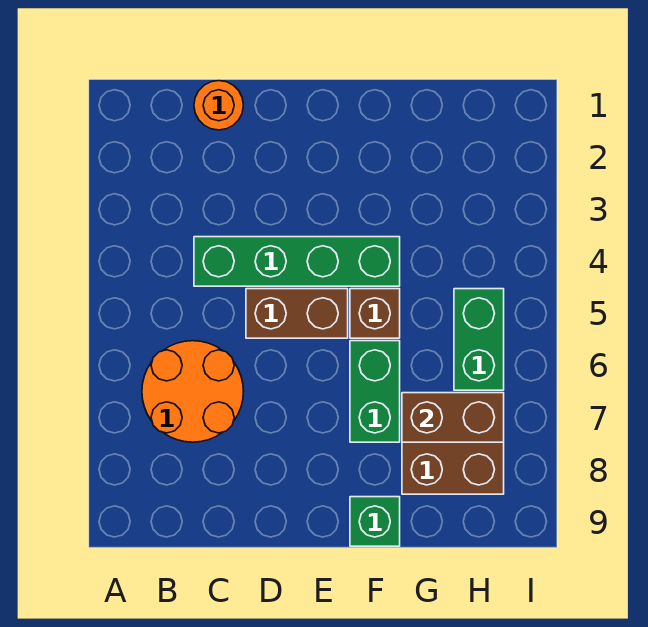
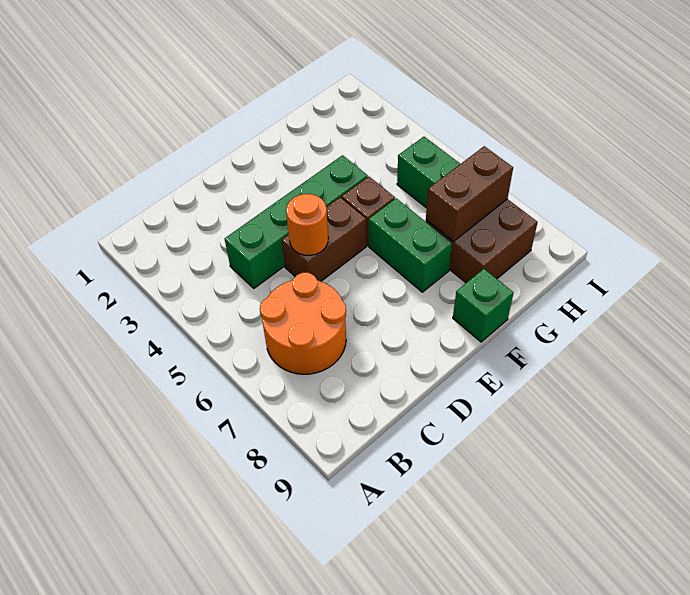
orange 1x1 round brick [194,81,243,130] -> orange 1x1 round brick moved to [286,194,328,255]

